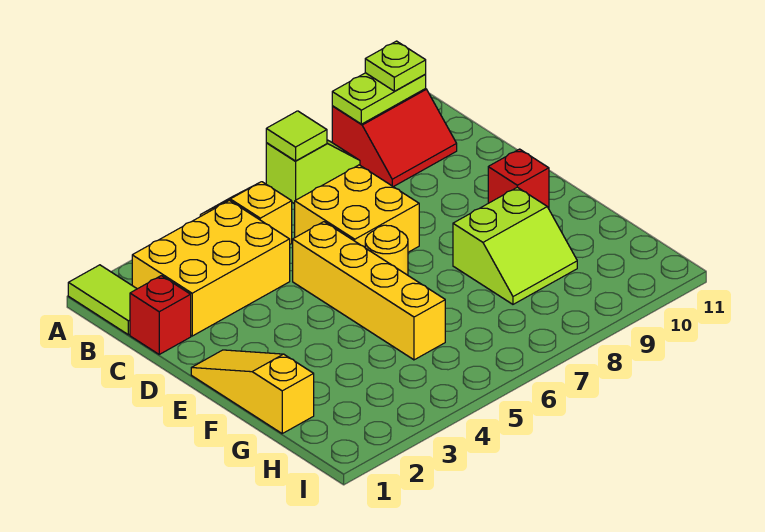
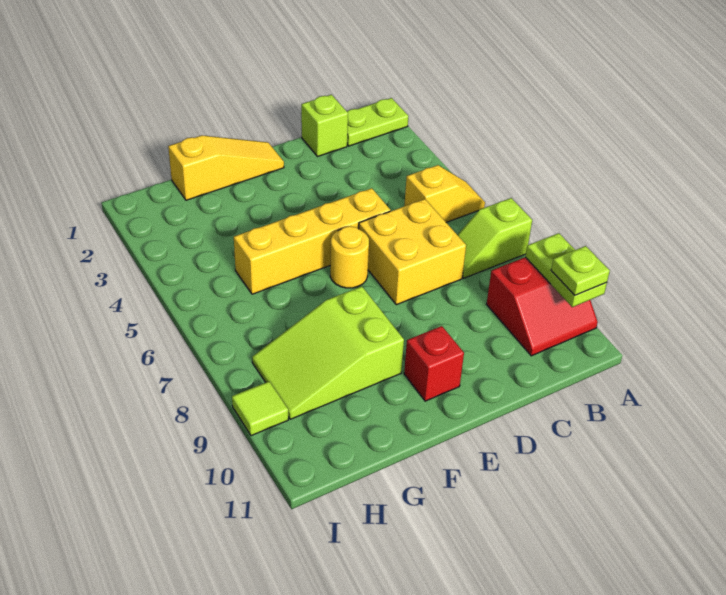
lime 1x2 tile [68,265,137,335] -> lime 1x2 plate [347,98,408,146]
lime 1x2 slope [266,140,360,204] -> lime 1x2 slope turned to [458,198,532,278]
lime 1x1 tile [266,111,327,161] -> lime 1x1 tile moved to [232,381,288,436]
red 2x2 slope [332,89,457,187] -> red 2x2 slope turned to [486,257,598,356]
yellow 2x3 brick [132,201,290,336] -> none
red 1x1 brick [130,276,191,354] -> lime 1x1 brick [301,95,348,157]
lime 2x2 slope [453,187,577,304] -> lime 2x3 slope [252,287,404,419]

